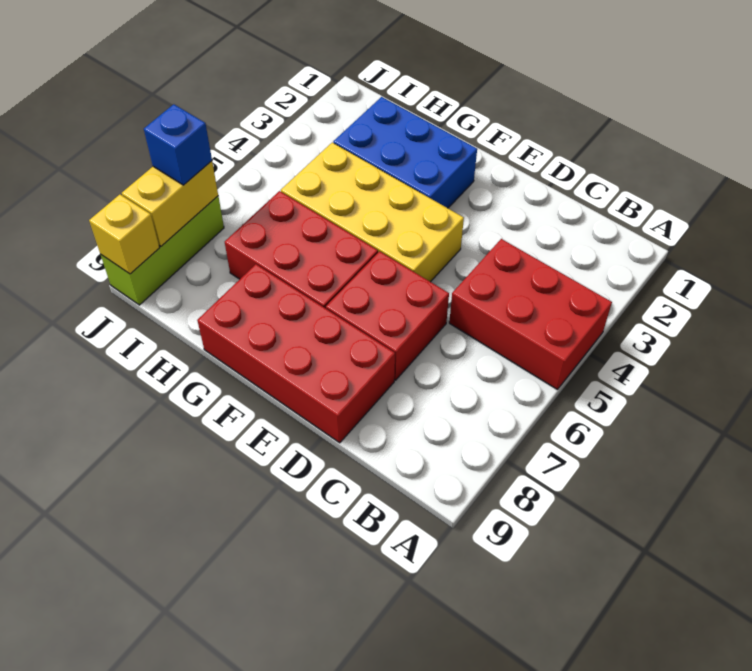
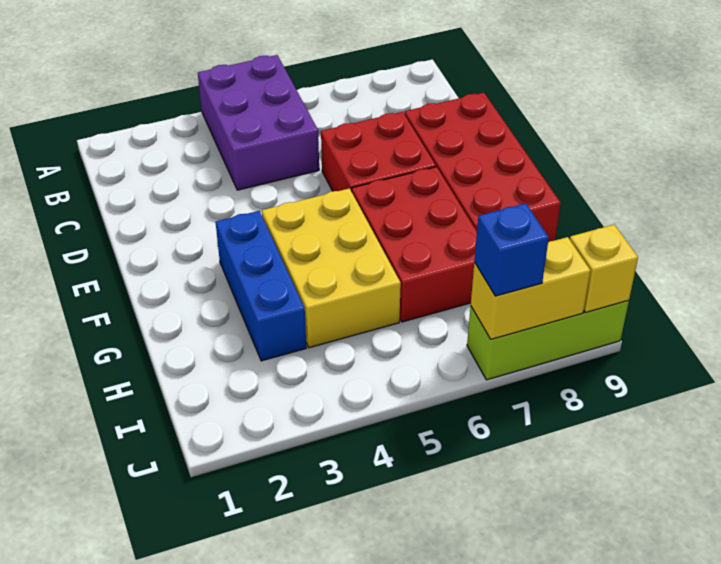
red 2x3 brick [449,239,612,390] -> purple 2x3 brick [198,55,319,190]
yellow 2x4 brick [281,142,464,282] -> yellow 2x3 brick [262,188,401,348]
blue 2x3 brick [333,97,477,208] -> blue 1x3 brick [216,211,306,361]

